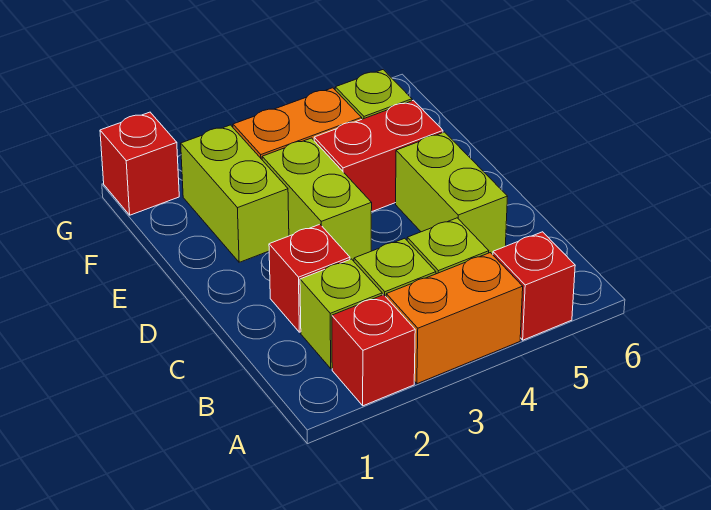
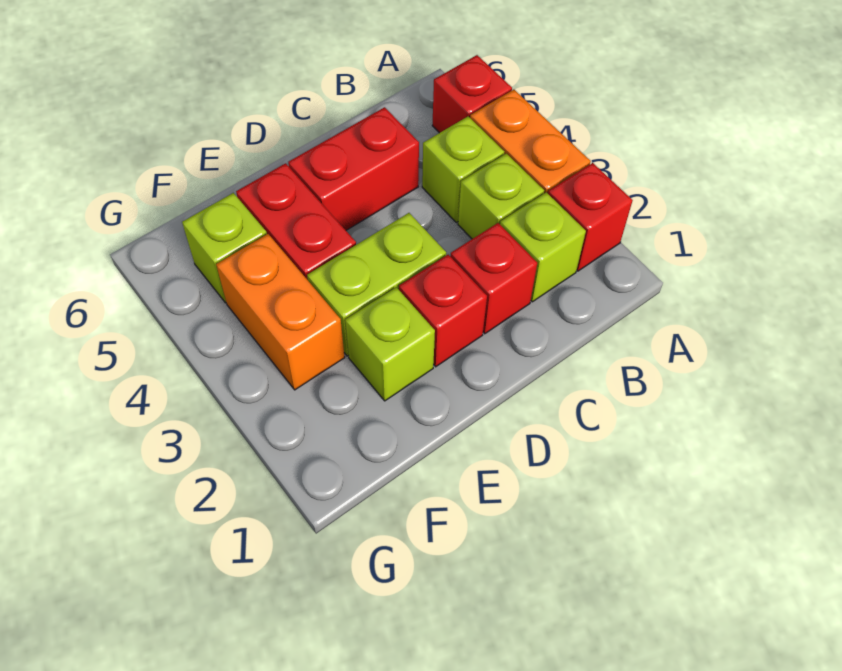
lime 1x2 brick [396,132,508,255] -> red 1x2 brick [288,107,419,230]
lime 1x2 brick [181,125,289,262] -> lime 1x1 brick [345,287,435,401]
red 1x1 brick [100,112,179,215] -> red 1x1 brick moved to [399,255,487,367]

